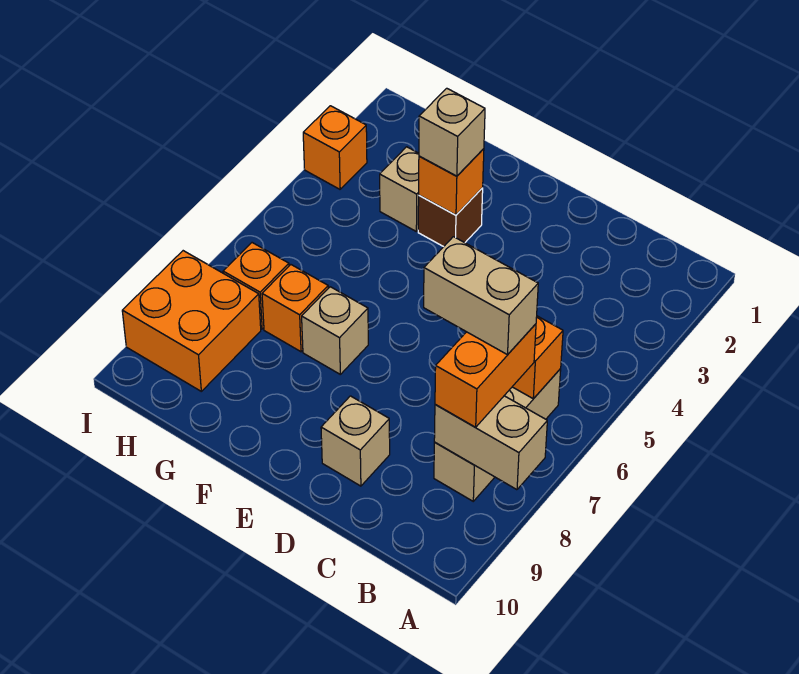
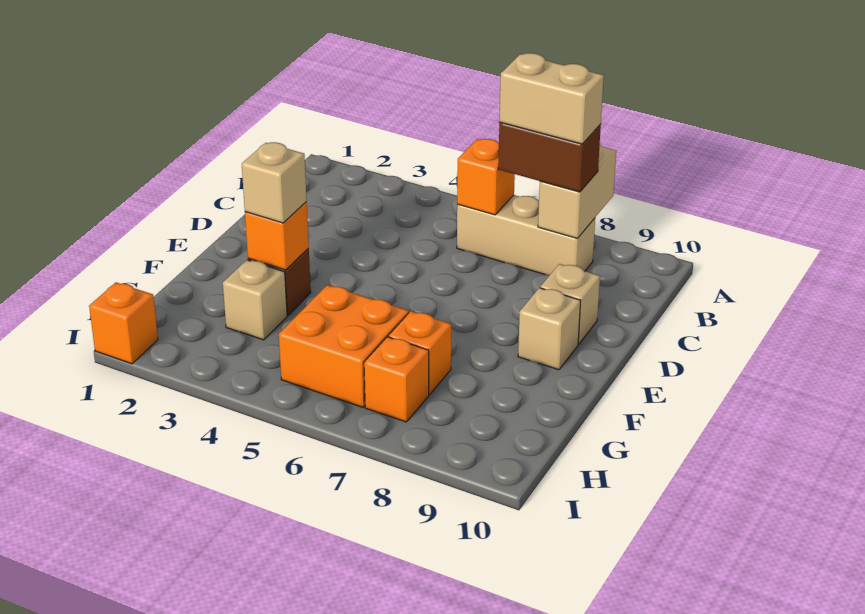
orange 1x2 brick [435,324,536,427] -> brown 1x2 brick [498,122,601,192]
tan 1x2 brick [424,237,538,355] -> tan 1x2 brick turned to [499,53,604,144]
tan 1x1 brick [302,287,368,374] -> tan 1x1 brick moved to [518,288,581,370]
orange 2x2 brick [122,251,261,391] -> orange 2x2 brick moved to [279,285,409,407]
orange 1x1 brick [303,106,367,189] -> orange 1x1 brick moved to [89,282,158,364]

